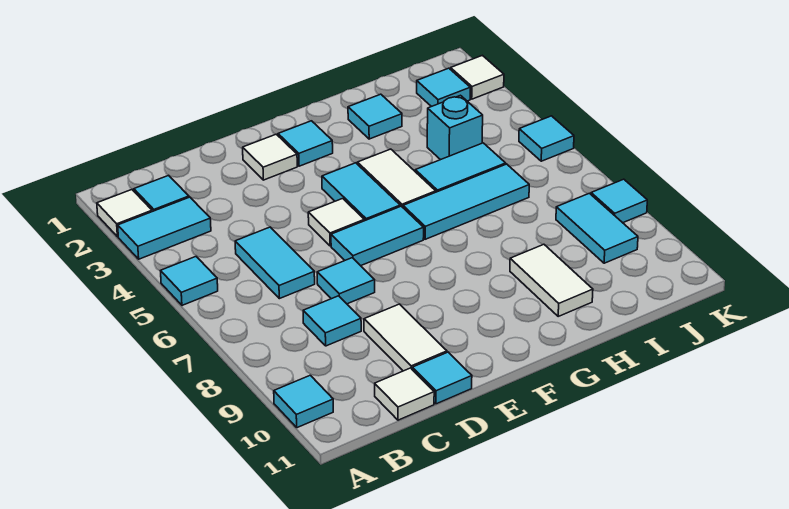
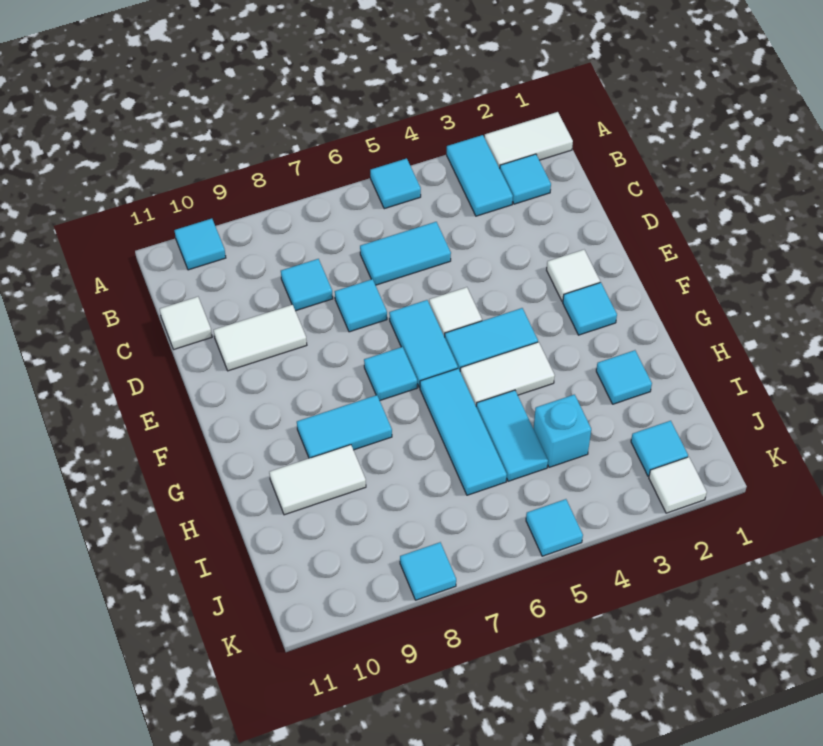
white 1x1 tile [97,190,152,237] -> white 1x2 tile [485,112,573,168]
cyan 1x1 tile [412,352,472,404] -> cyan 1x1 tile moved to [364,347,417,400]
cyan 1x2 tile [556,193,638,263] -> cyan 1x2 tile moved to [297,395,392,458]

